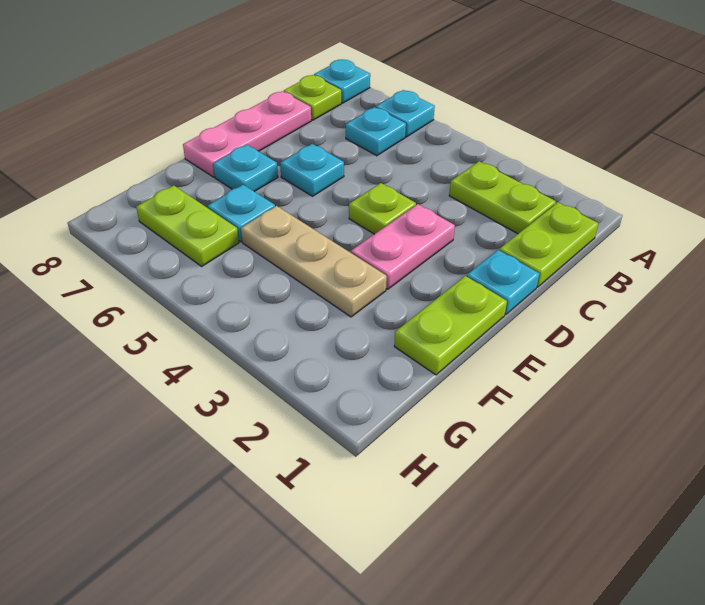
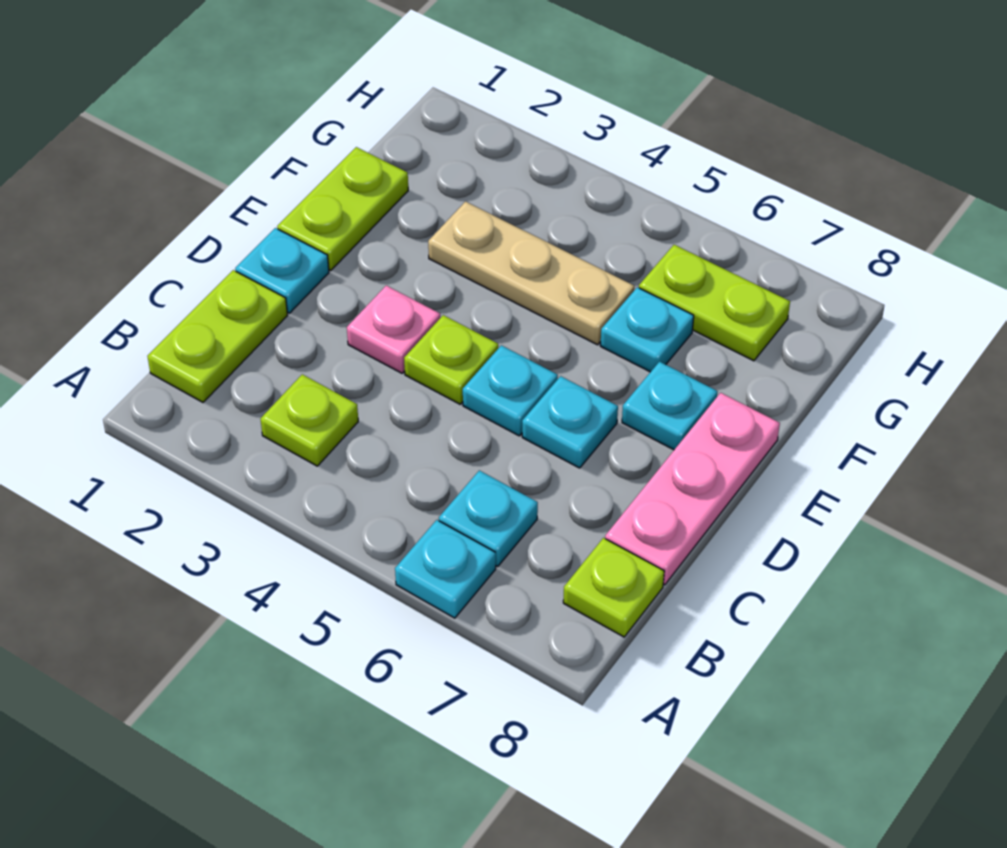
cyan 1x1 plate [314,60,370,103] -> cyan 1x1 plate moved to [463,345,558,436]
lime 1x2 plate [449,161,556,234] -> lime 1x1 plate [261,374,358,466]
pink 1x2 plate [351,204,455,289] -> pink 1x1 plate [347,286,440,373]

